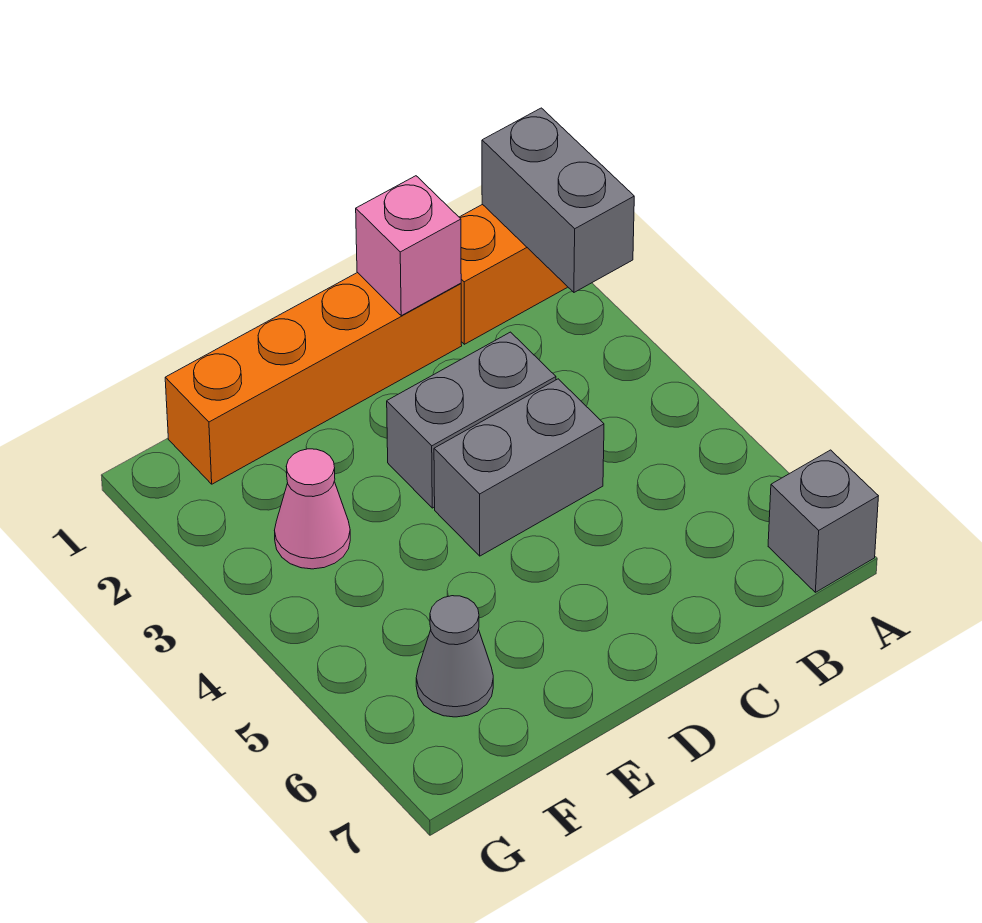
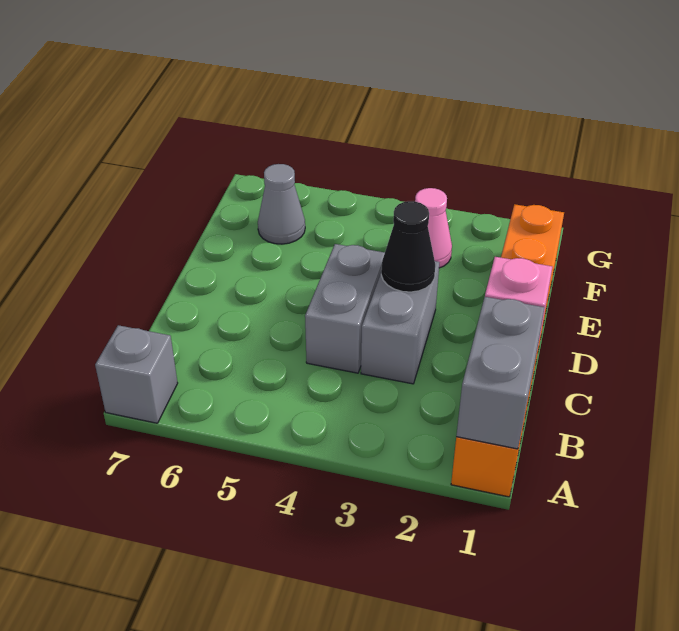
grey 1x2 brick [482,108,634,292] -> grey 1x2 brick turned to [456,297,545,449]
none -> black 1x1 cone [381,201,435,292]

